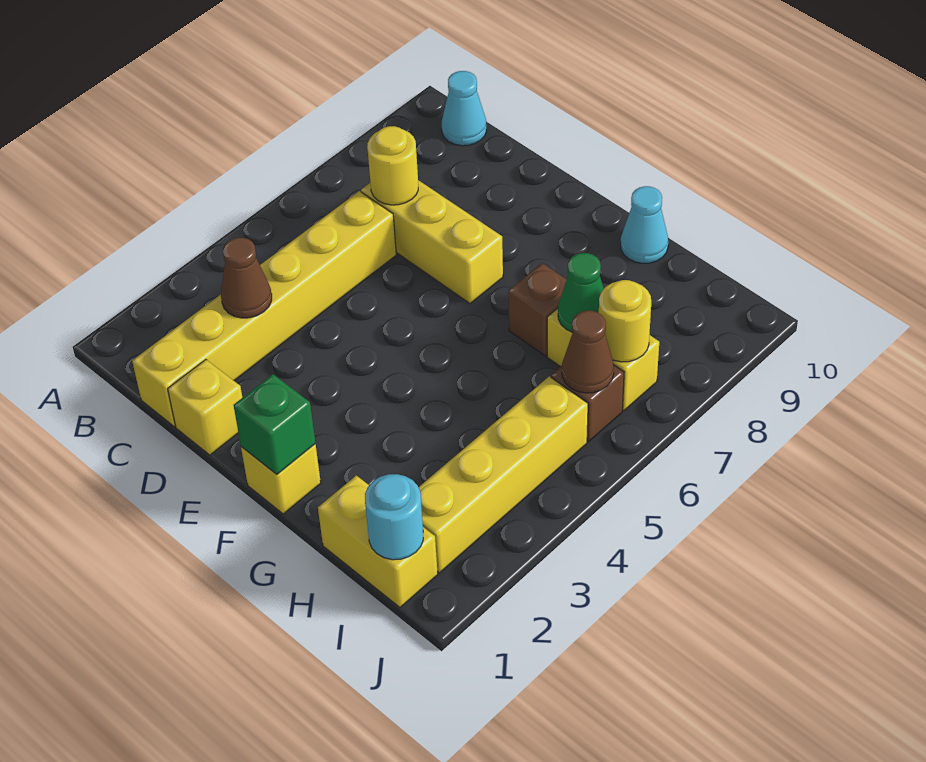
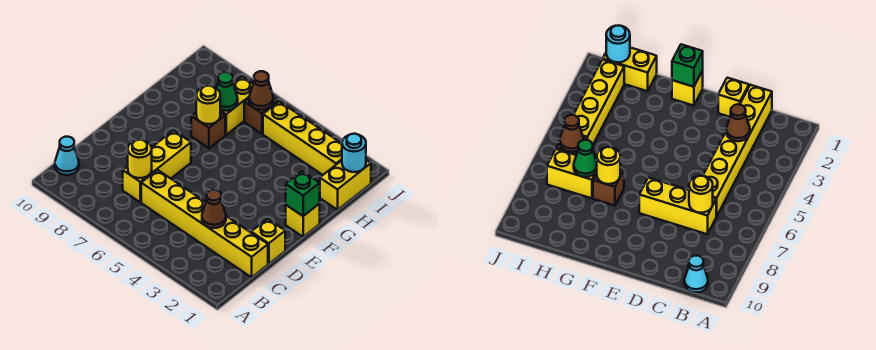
cyan 1x1 cone [621,186,668,263] -> none
yellow 1x1 round brick [599,280,651,362] -> yellow 1x1 round brick moved to [196,86,220,124]

